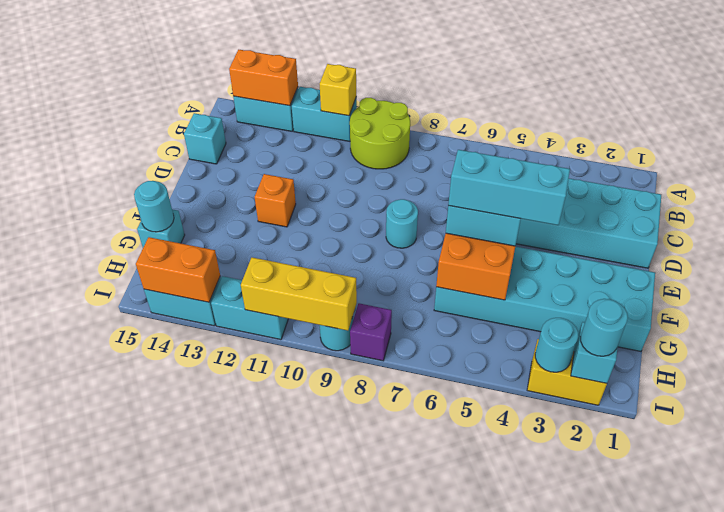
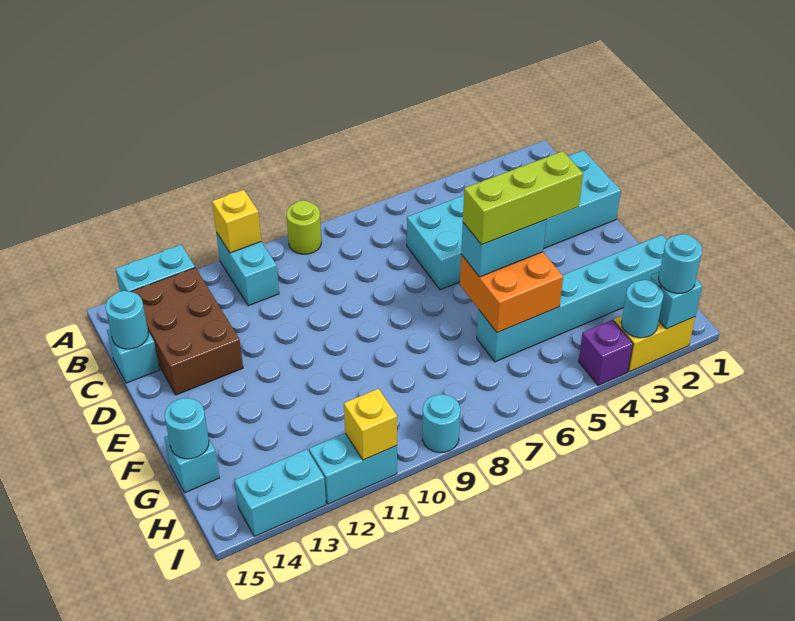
lime 2x2 round brick [350,98,410,169] -> lime 1x1 round brick [287,200,321,254]
cyan 1x2 brick [292,87,357,141] -> cyan 1x2 brick turned to [216,233,279,306]
orange 1x2 brick [229,50,298,106] -> none
none -> brown 2x3 brick [131,268,243,395]
cyan 1x1 round brick [386,199,418,248] -> cyan 1x1 round brick moved to [105,291,148,349]
orange 1x1 brick [255,174,296,227] -> none
cyan 2x6 brick [434,247,655,351] -> cyan 1x6 brick [477,235,667,362]
cyan 1x3 brick [448,150,570,225] -> lime 1x3 brick [463,151,583,245]
purple 1x1 brick [350,303,392,361] -> purple 1x1 brick moved to [578,320,633,385]
yellow 1x3 brick [241,257,357,331] -> yellow 1x1 brick [344,389,397,460]
orange 1x2 brick [136,237,220,302] -> none

